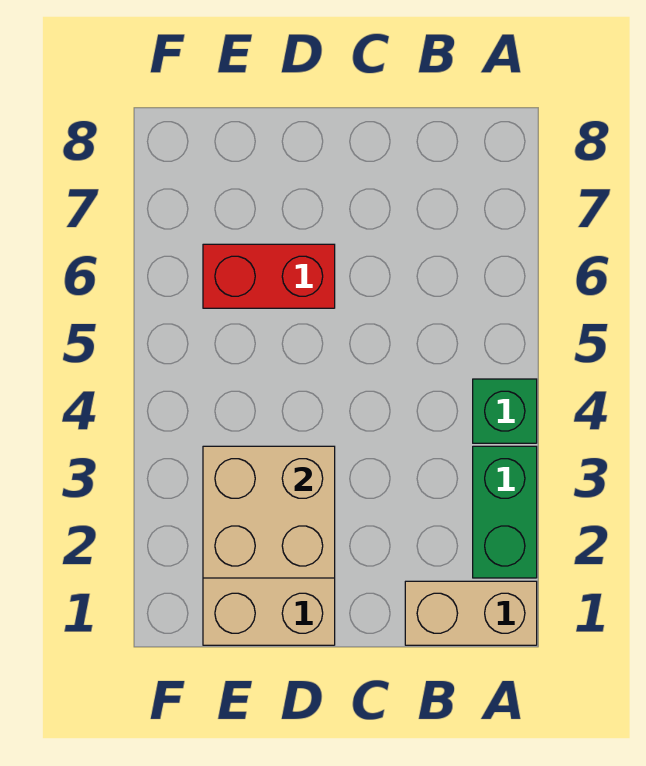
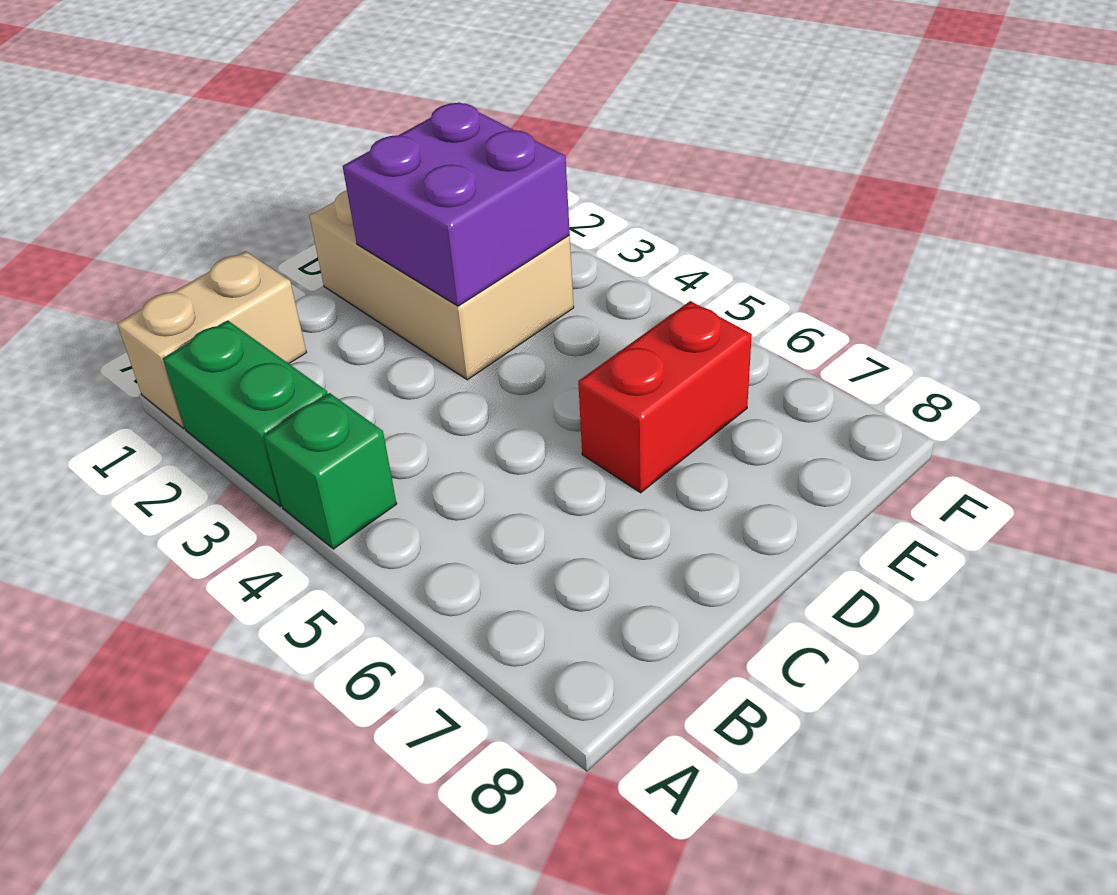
tan 2x2 brick [203,446,335,578] -> purple 2x2 brick [343,102,570,306]

